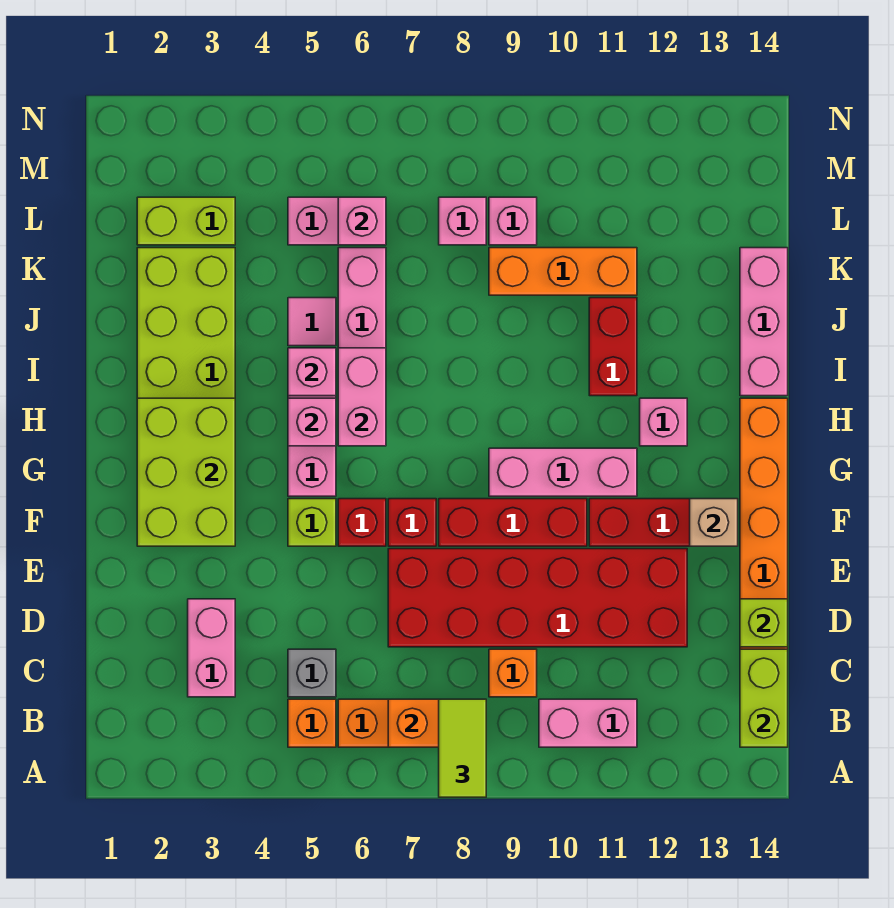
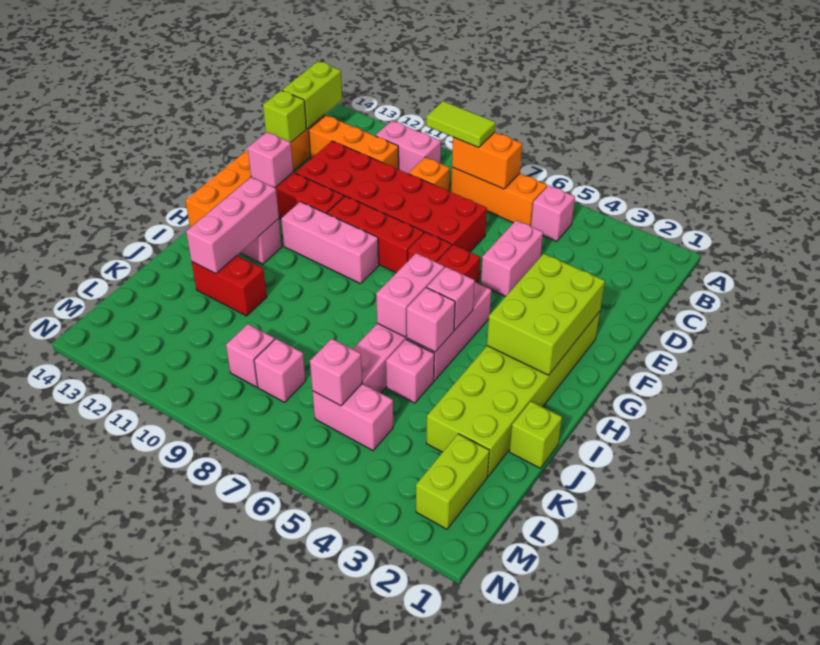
lime 1x2 tile [439,699,486,797] -> lime 1x2 tile turned to [426,101,495,148]
orange 1x1 brick [288,699,336,747] -> pink 1x1 brick [531,185,575,241]
pink 1x2 brick [188,599,235,697] -> pink 1x2 brick moved to [481,220,543,296]
grey 1x1 brick [288,649,336,697] -> none
lime 1x1 brick [288,499,336,546] -> lime 1x1 brick moved to [510,401,562,468]
tan 1x1 brick [690,499,738,546] -> pink 1x1 brick [248,132,293,188]
red 1x2 brick [589,298,637,396] -> red 1x2 brick turned to [192,256,267,316]
pink 1x3 brick [740,248,788,396] -> pink 1x3 brick moved to [186,177,279,274]
pink 1x1 tile [288,298,336,346] -> pink 1x1 brick [386,339,434,403]
orange 1x3 brick [489,248,637,295] -> orange 1x3 brick moved to [309,115,399,169]
lime 1x2 brick [137,197,235,245] -> lime 1x2 brick turned to [416,434,489,529]

